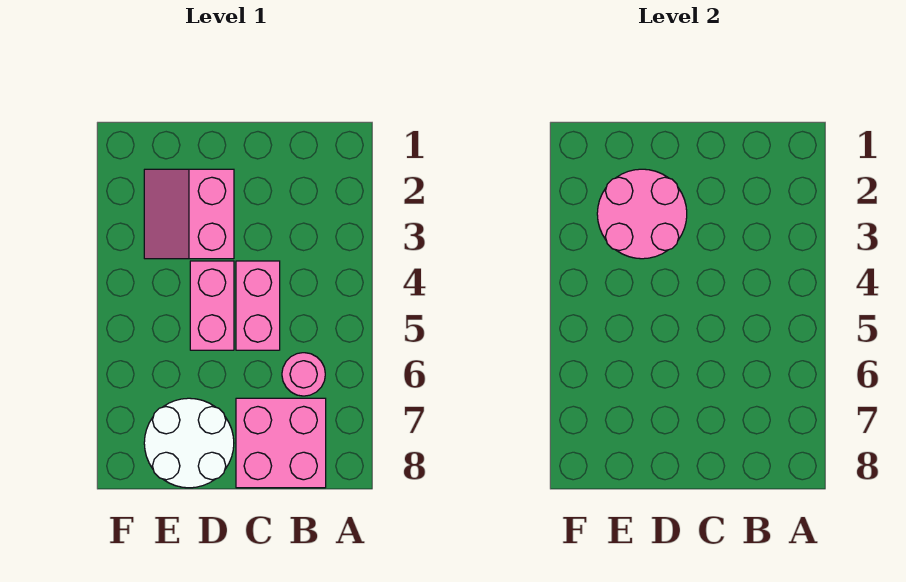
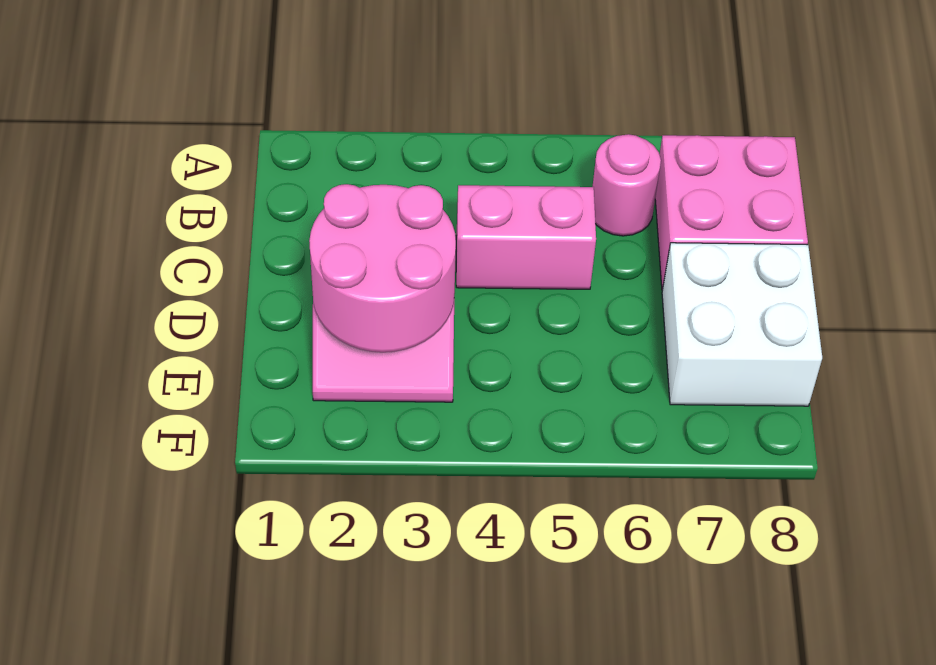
pink 1x2 brick [190,261,234,350] -> none
white 2x2 round brick [144,398,234,488] -> white 2x2 brick [662,243,822,406]

